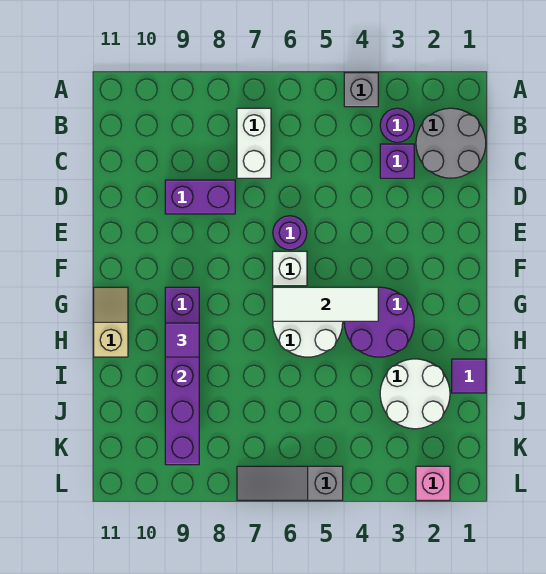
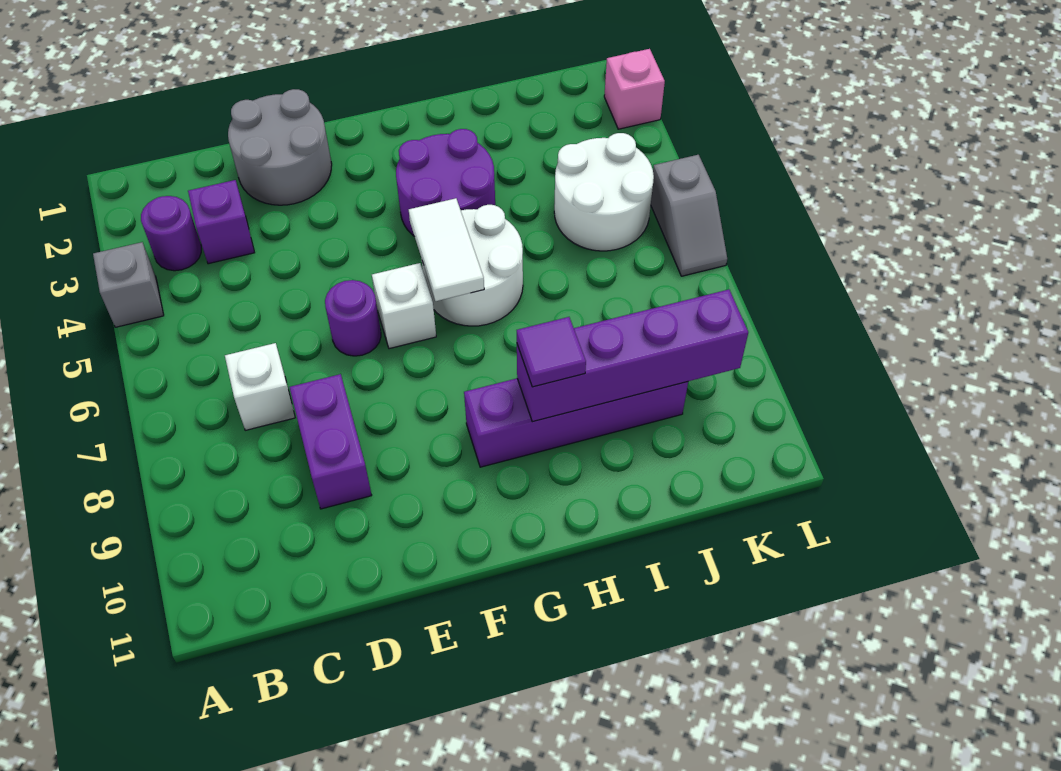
grey 2x2 round brick [416,108,486,178] -> grey 2x2 round brick moved to [228,89,332,205]
white 1x2 brick [237,108,271,178] -> white 1x1 brick [225,343,295,430]
white 1x3 tile [273,287,378,321] -> white 1x2 tile [409,198,484,301]
tan 1x2 slope [94,287,128,357] -> none
purple 1x1 tile [452,359,486,393] -> none
white 2x2 round brick [380,359,450,429] -> white 2x2 round brick moved to [554,133,654,251]
grey 1x3 slope [237,466,343,500] -> grey 1x2 slope [651,155,727,276]

